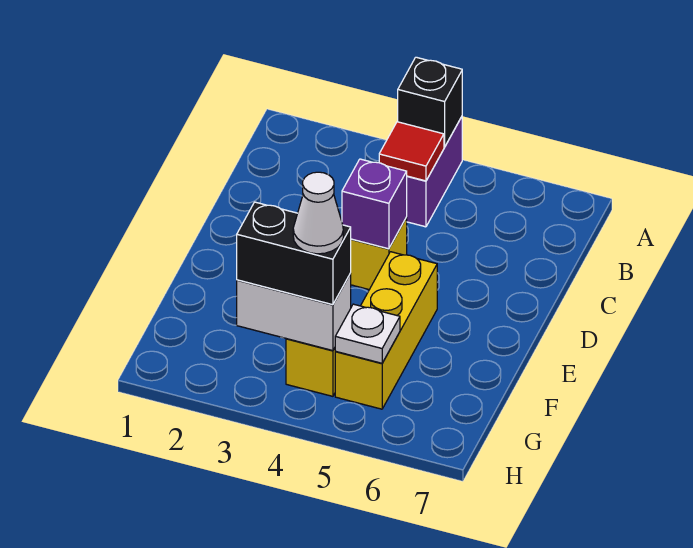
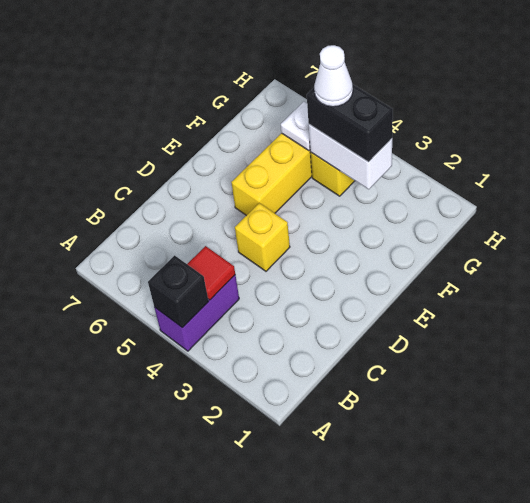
purple 1x1 brick [342,159,407,249] -> none

